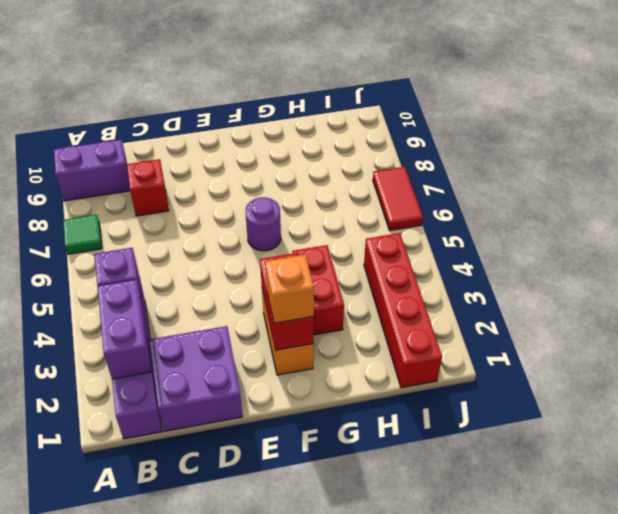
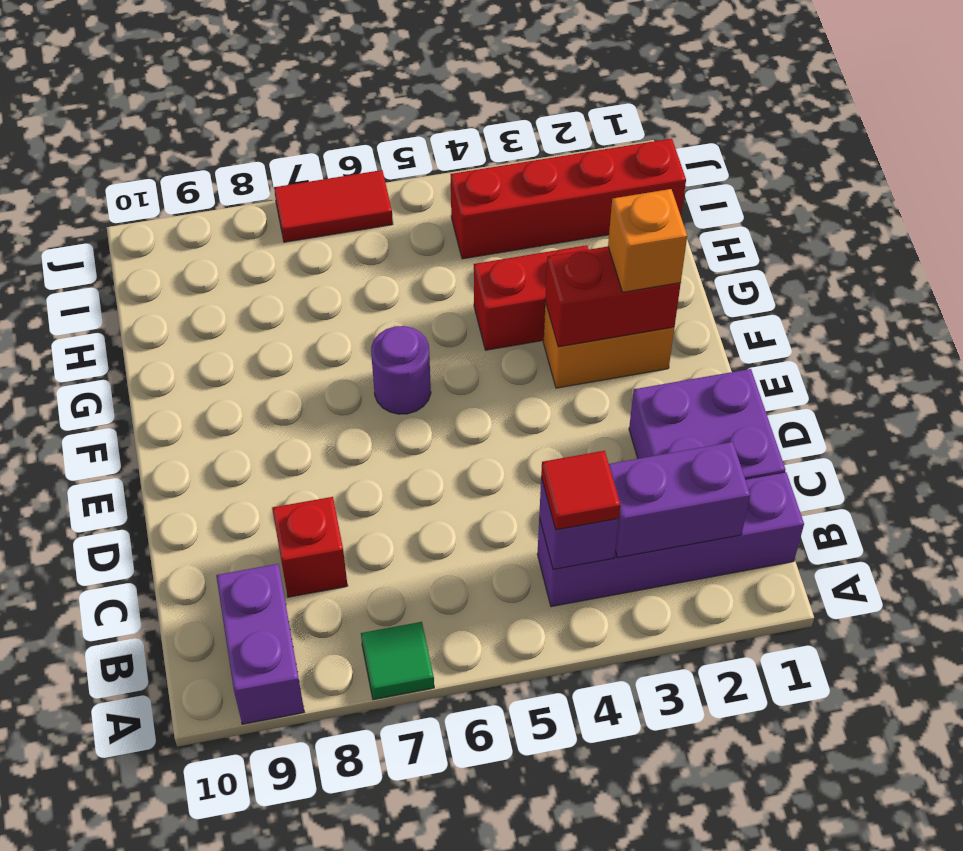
none -> red 1x1 tile [541,451,620,530]

